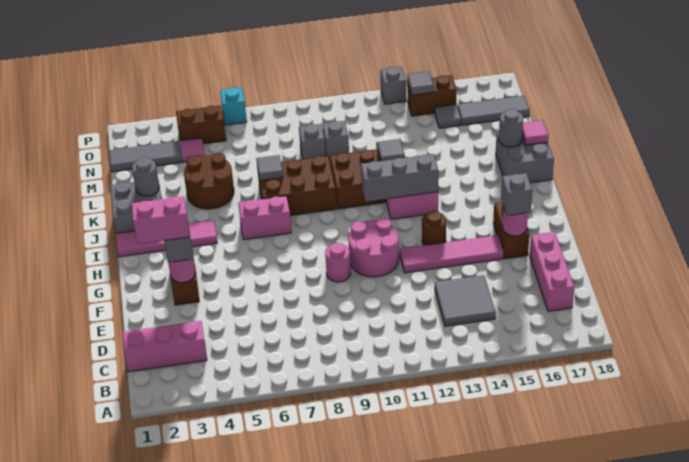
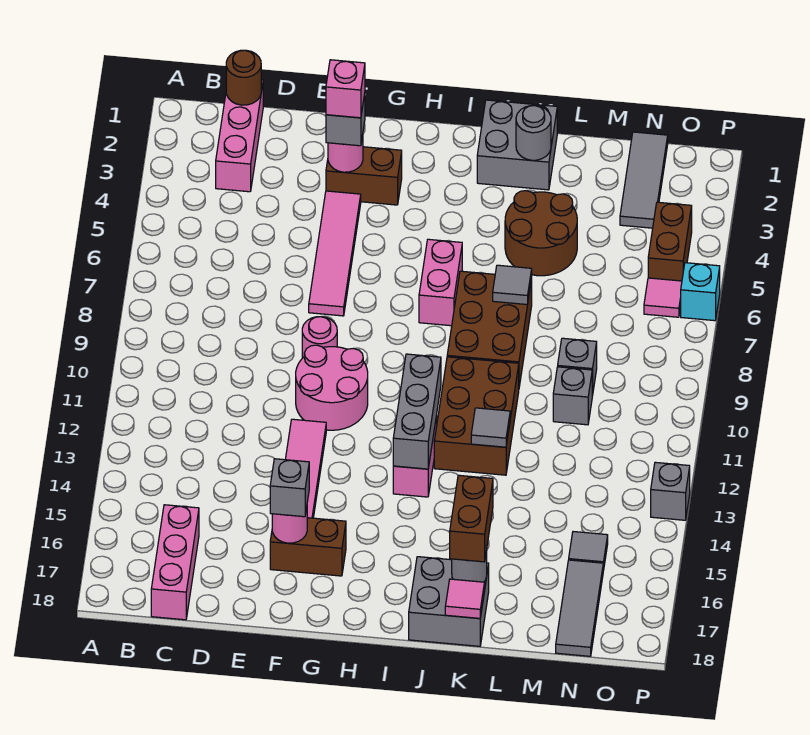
grey 2x2 tile [435,275,496,326] -> none
pink 1x3 brick [530,232,574,311] -> pink 1x3 brick turned to [151,505,199,620]
pink 1x2 brick [131,196,190,244] -> pink 1x1 brick [326,60,365,118]
brown 1x1 round brick [422,211,446,245] -> brown 1x1 round brick moved to [226,50,261,105]
pink 1x4 tile [116,220,217,257] -> pink 1x4 tile moved to [309,191,361,316]
pink 1x1 tile [180,138,205,163] -> pink 1x1 tile moved to [644,278,682,317]
brown 1x2 brick [407,75,456,116] -> brown 1x2 brick moved to [450,475,493,562]
grey 1x1 tile [407,71,434,95] -> none

